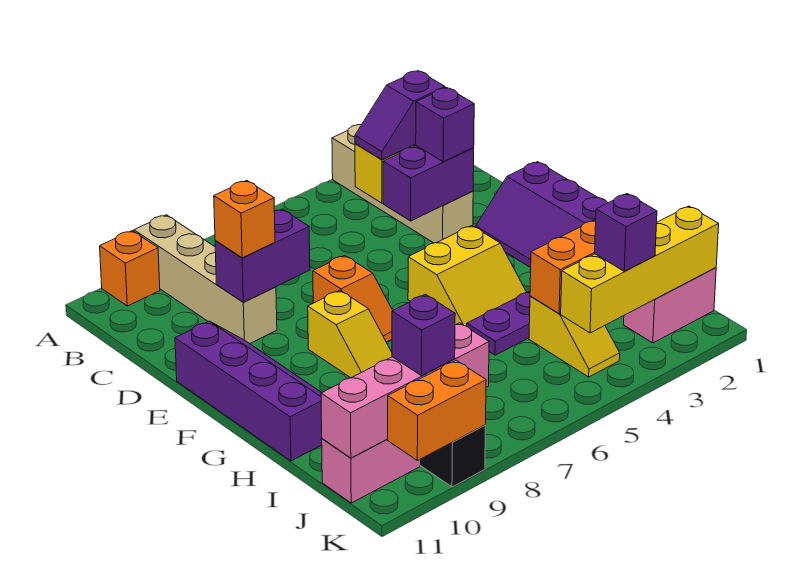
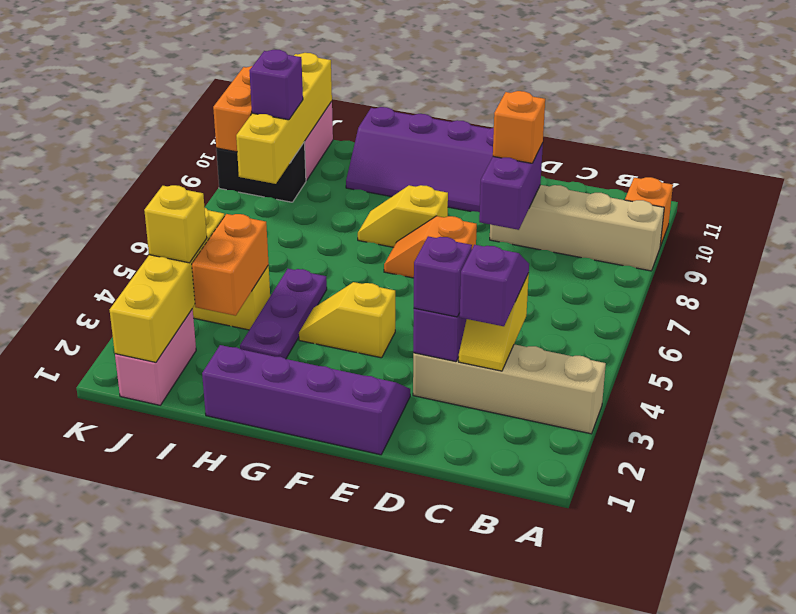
yellow 2x2 slope [408,226,527,326] -> yellow 1x2 slope [299,282,395,358]
purple 1x1 brick [595,194,657,271] -> yellow 1x1 brick [144,185,207,263]
pink 1x4 brick [321,323,489,458] -> yellow 1x4 brick [236,53,332,184]

